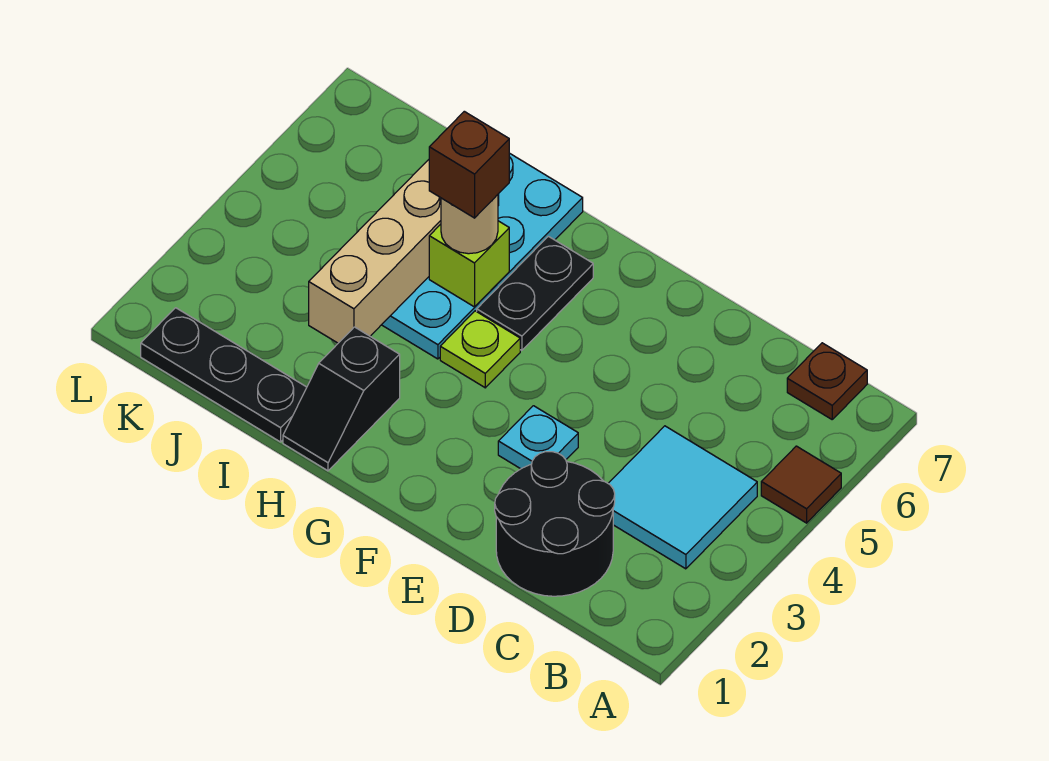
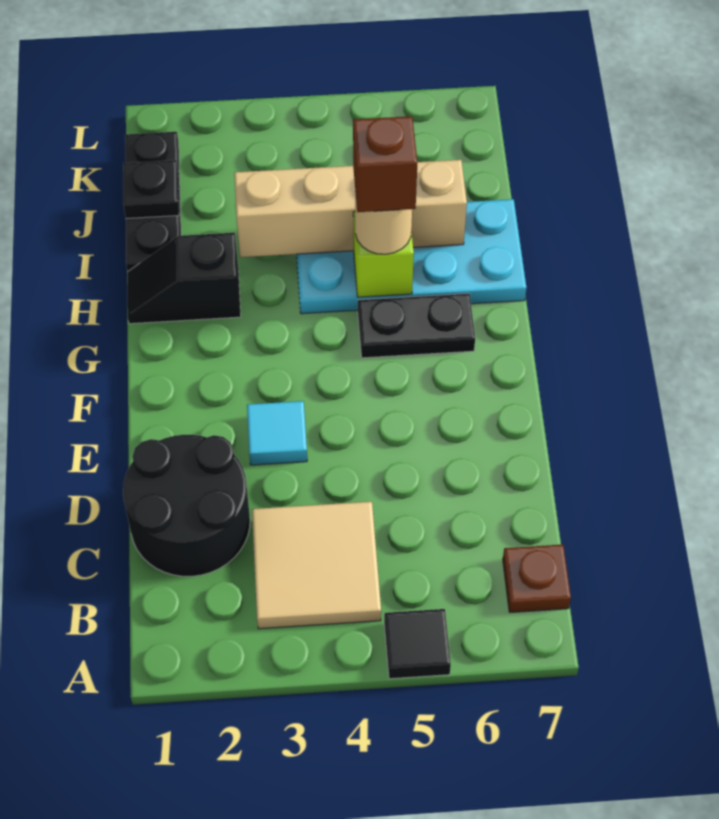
brown 1x1 tile [761,446,841,523] -> black 1x1 tile [384,609,451,679]
cyan 2x2 tile [608,426,757,569] -> tan 2x2 tile [252,502,381,629]
cyan 1x1 plate [498,406,578,469] -> cyan 1x1 tile [247,401,307,465]
lime 1x1 plate [440,311,520,388] -> none
none -> black 1x1 plate [123,160,179,218]

